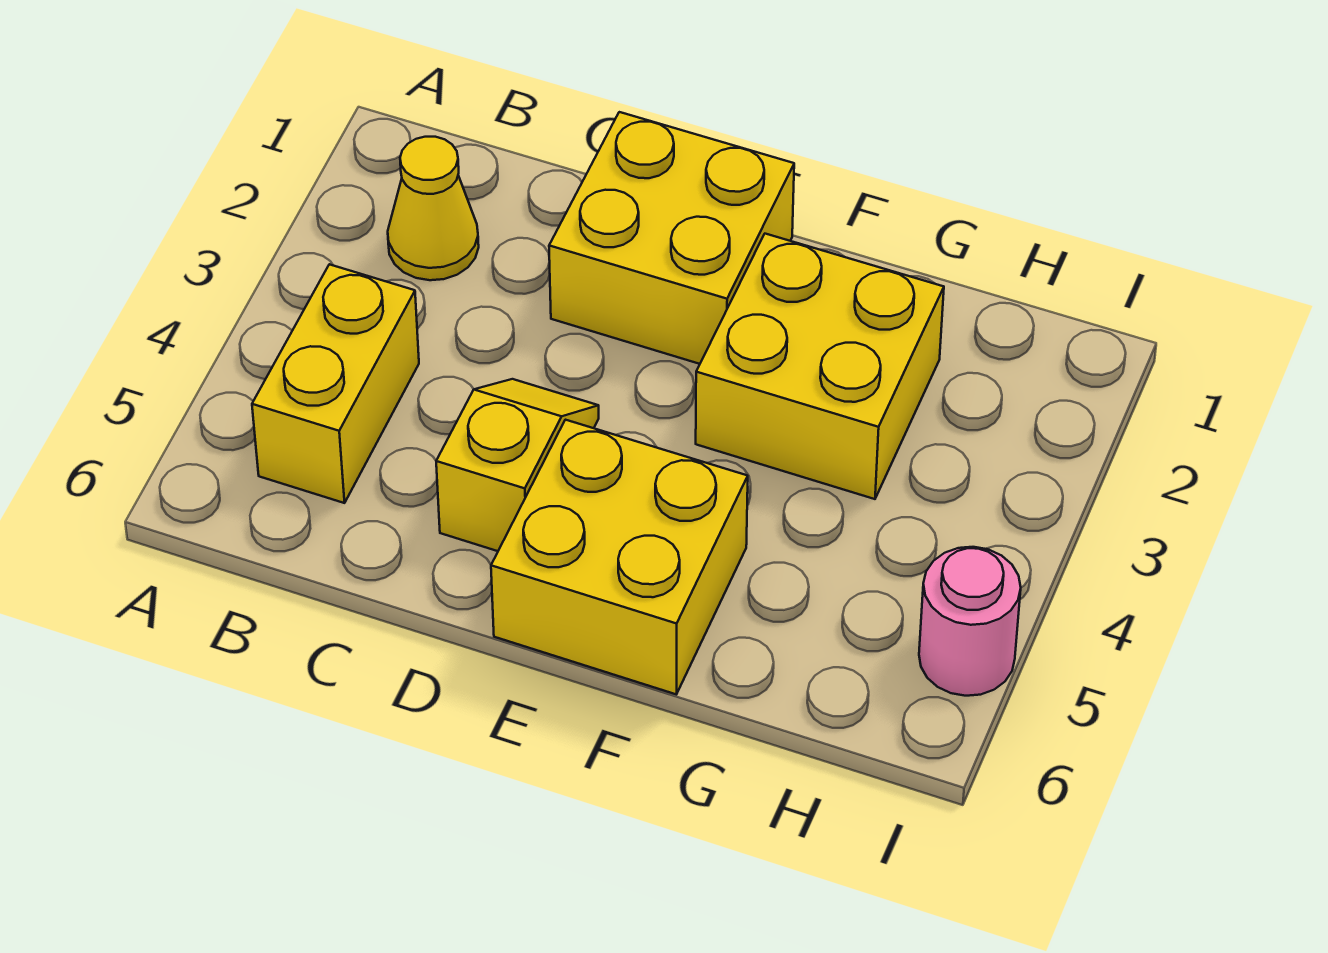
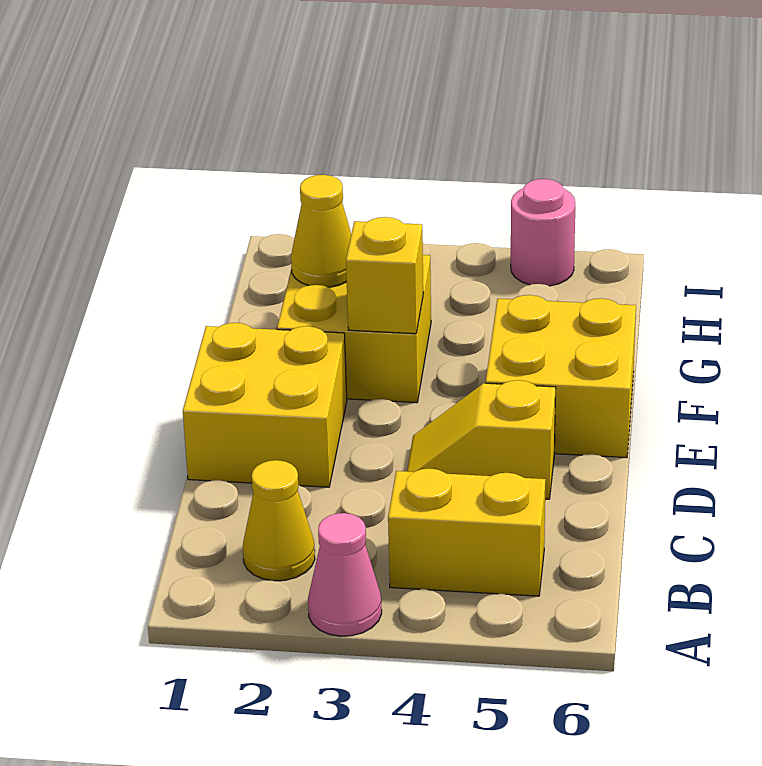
none -> pink 1x1 cone [308,513,382,636]
none -> yellow 1x1 brick [346,217,423,334]
none -> yellow 1x1 cone [291,175,351,287]

